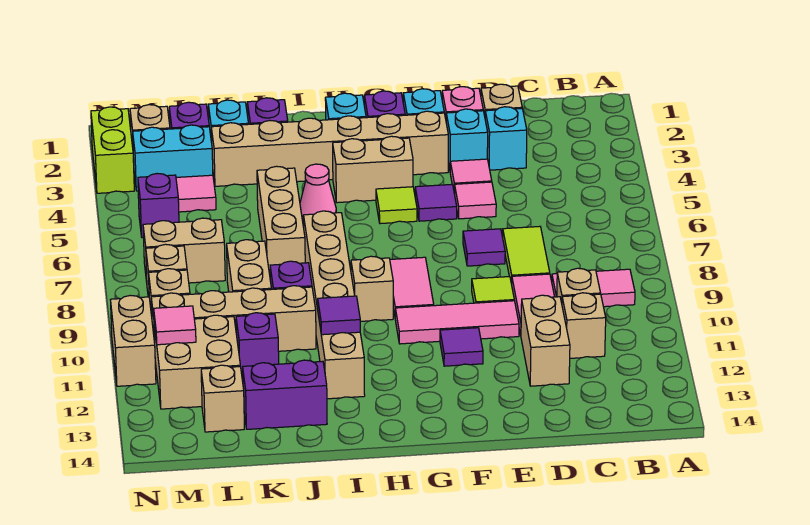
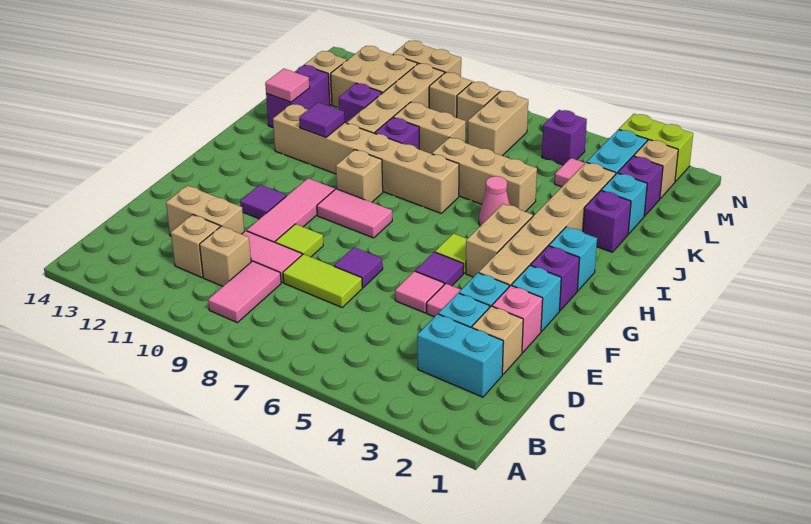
none -> cyan 1x2 brick [417,314,503,397]
pink 1x1 tile [154,306,196,345] -> pink 1x1 tile moved to [265,69,310,102]

